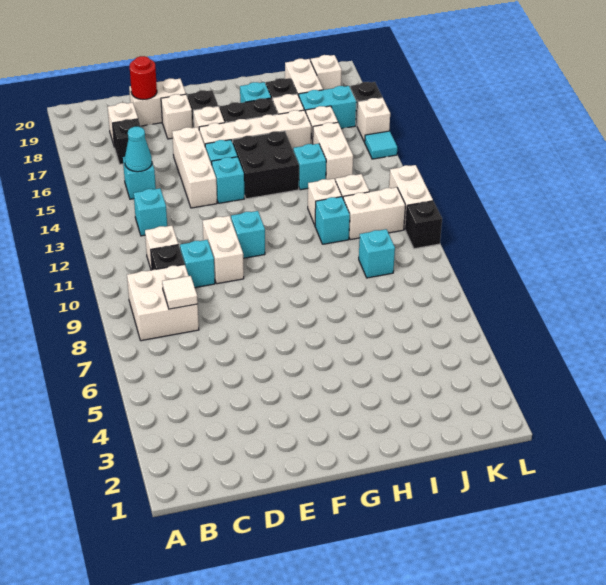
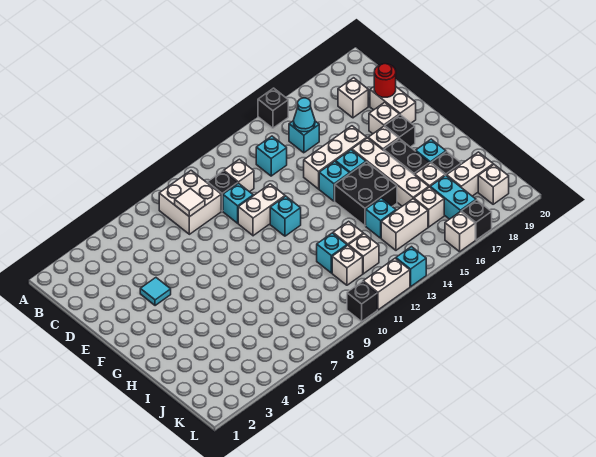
black 1x1 brick [112,119,141,164] -> black 1x1 brick moved to [258,88,288,128]
cyan 1x1 brick [359,229,395,278] -> cyan 1x1 brick moved to [396,247,426,286]
white 1x2 brick [343,187,405,240] -> white 1x1 brick [332,245,363,285]
cyan 1x1 tile [365,131,397,159] -> cyan 1x1 tile moved to [140,278,171,306]

